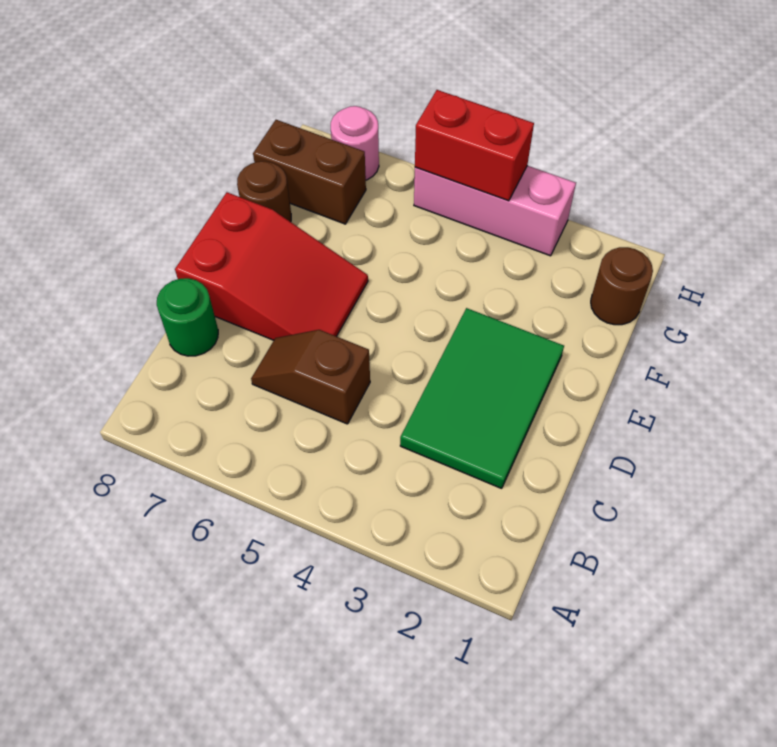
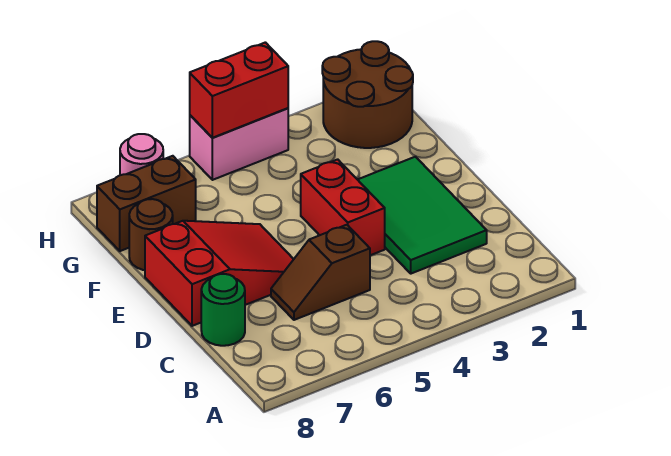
none -> red 1x2 brick [301,159,385,255]
brown 1x1 round brick [591,247,653,325] -> brown 2x2 round brick [322,41,413,148]
pink 1x3 brick [414,166,576,256] -> pink 1x2 brick [190,108,288,180]

